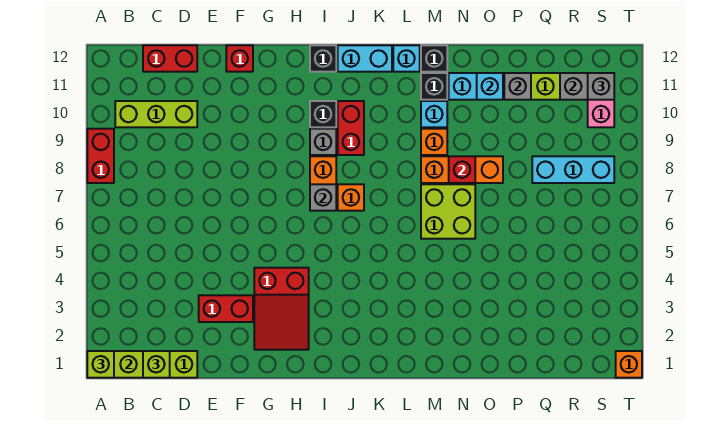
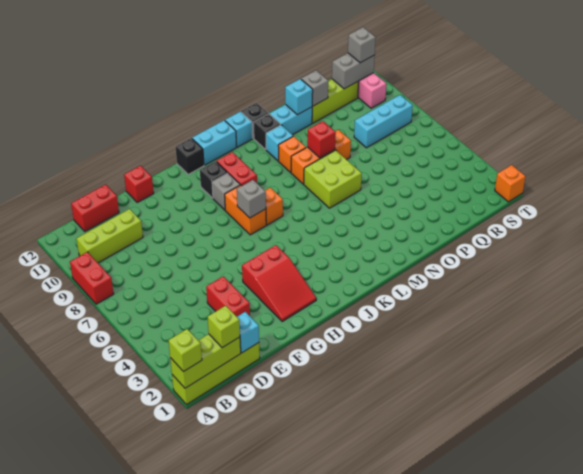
none -> cyan 1x1 brick [237,312,259,353]
red 1x2 brick [199,295,253,322] -> red 1x2 brick turned to [206,276,250,317]

